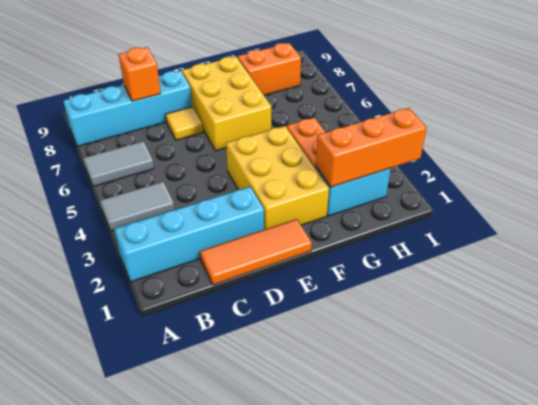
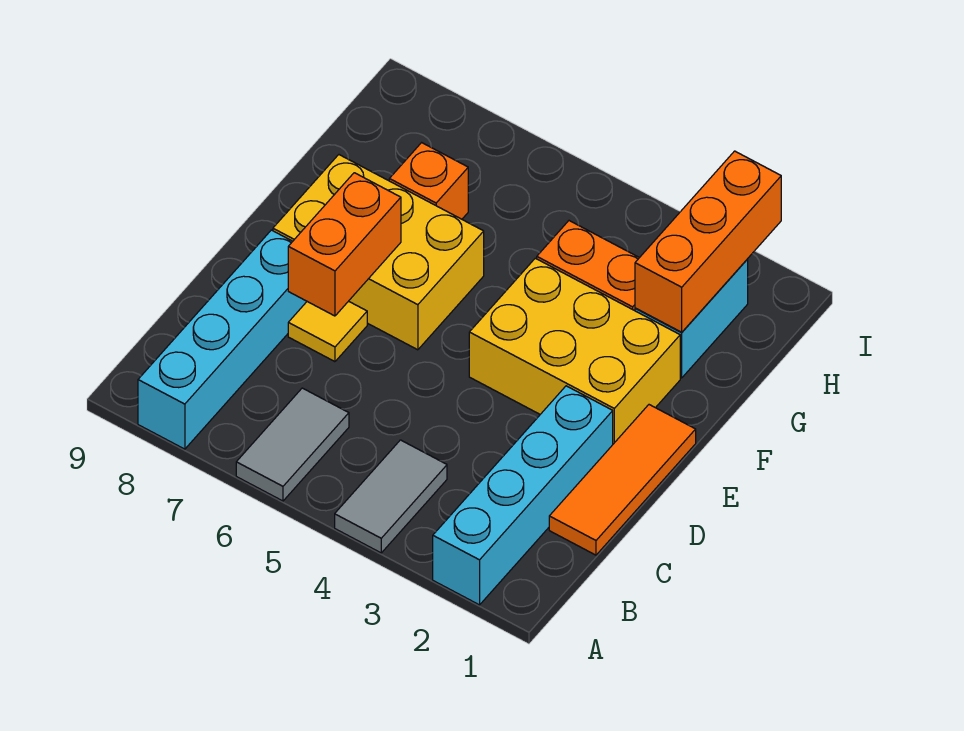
orange 1x1 brick [119,47,161,101] -> orange 1x1 brick moved to [389,143,468,219]
orange 1x2 brick [237,43,301,95] -> orange 1x2 brick moved to [288,173,401,316]

